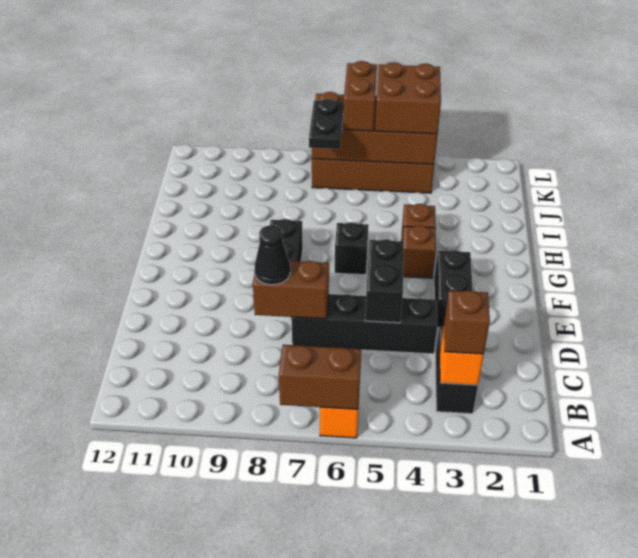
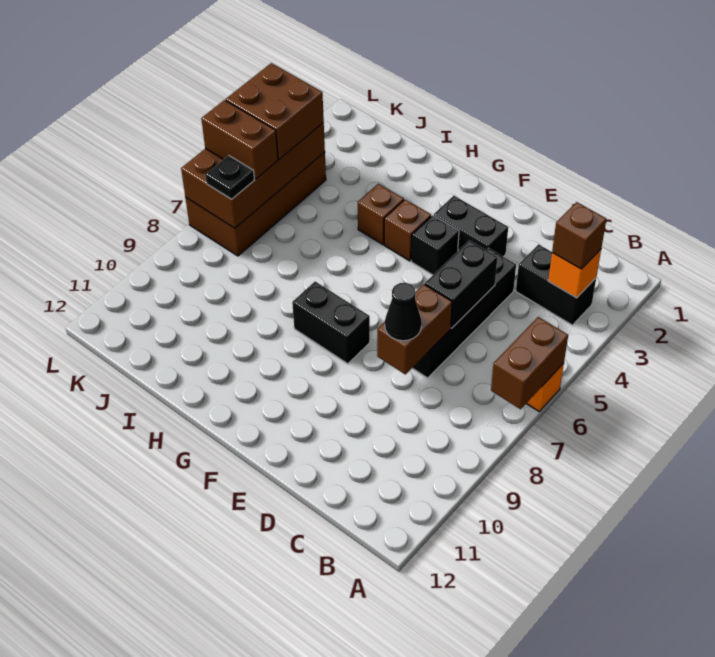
black 1x2 brick [365,239,404,323] -> black 1x2 brick turned to [425,240,497,328]
black 1x1 brick [335,222,369,275] -> black 1x1 brick moved to [411,215,459,275]
black 1x2 plate [309,99,344,149] -> black 1x1 plate [205,155,254,199]

